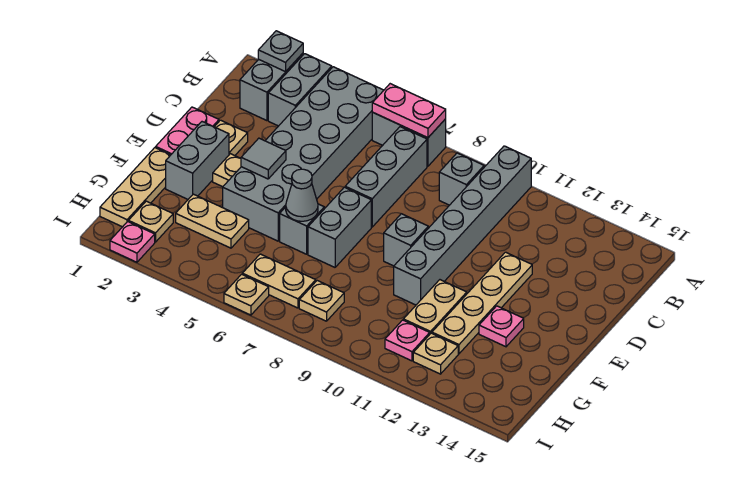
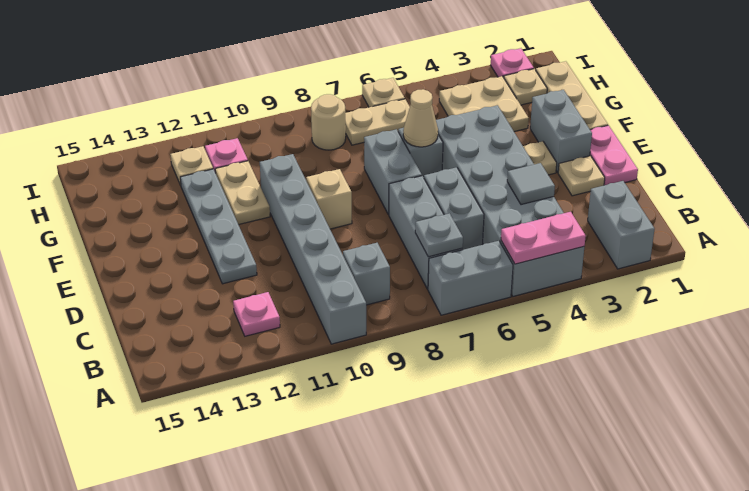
grey 1x1 plate [258,31,303,72] -> grey 1x1 plate moved to [415,213,463,257]
grey 1x2 brick [268,54,332,126] -> grey 1x2 brick moved to [424,167,484,250]
pink 1x2 plate [372,84,446,138] -> pink 1x2 plate moved to [501,212,586,264]
tan 1x4 plate [432,252,532,354] -> grey 1x4 plate [180,169,257,284]
grey 1x1 tile [241,138,286,179] -> grey 1x1 tile moved to [507,163,555,205]
grey 1x1 brick [384,214,428,266] -> tan 1x1 brick [306,169,352,229]
grey 1x1 cone [286,169,318,221] -> tan 1x1 cone [403,89,438,147]
pink 1x1 plate [479,306,524,347] -> pink 1x1 plate moved to [233,292,280,336]
tan 1x2 plate [176,194,249,248] -> tan 2x2 plate [439,76,529,132]
tan 1x1 plate [299,281,344,321] -> tan 1x1 round brick [311,94,346,150]

